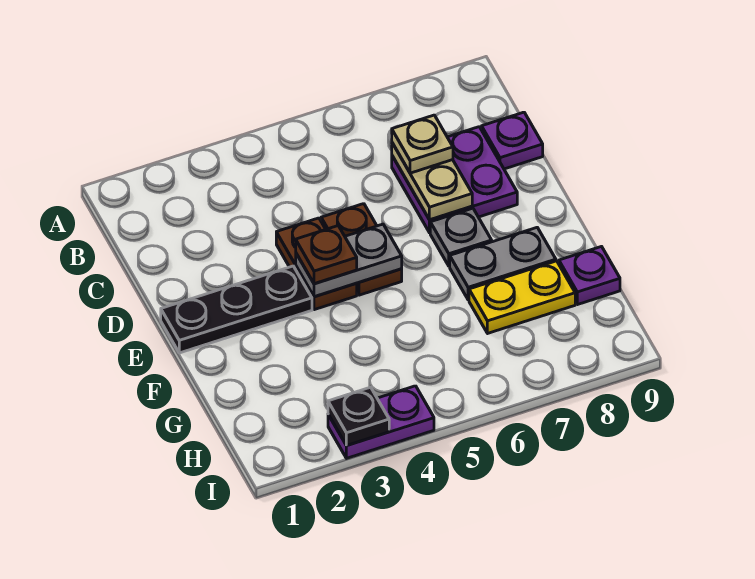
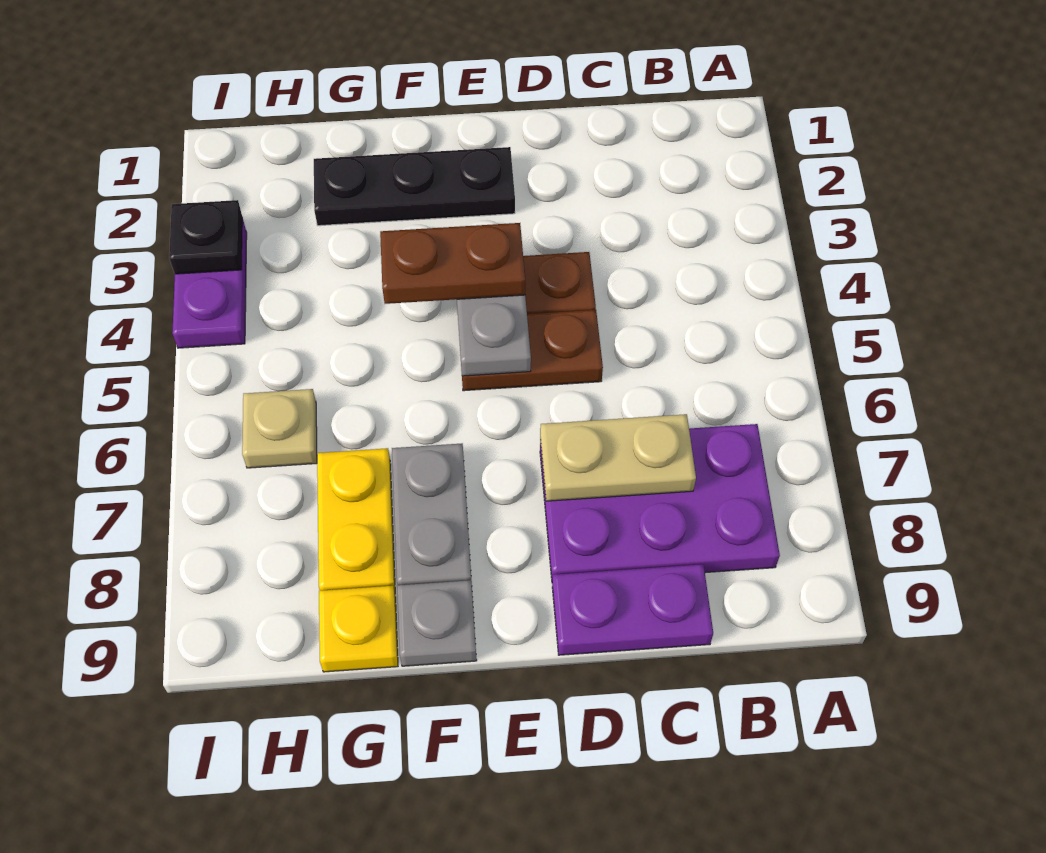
purple 2x2 plate [392,127,517,233] -> purple 2x3 plate [540,424,780,581]
tan 1x1 plate [392,115,453,173] -> tan 1x1 plate moved to [242,389,317,468]
purple 1x1 plate [482,112,543,169] -> purple 1x2 plate [552,564,713,655]
black 1x3 plate [161,266,312,353] -> black 1x3 plate turned to [314,147,515,226]
brown 1x1 plate [296,226,357,284] -> brown 1x2 plate [380,223,525,304]
grey 1x1 plate [430,208,492,266] -> grey 1x1 plate moved to [397,580,477,666]
purple 1x1 plate [559,247,620,305] -> yellow 1x1 plate [319,586,398,672]

